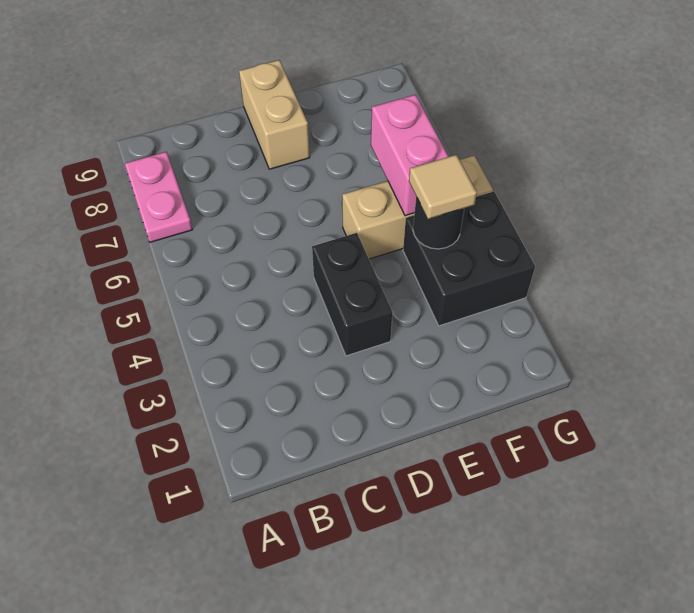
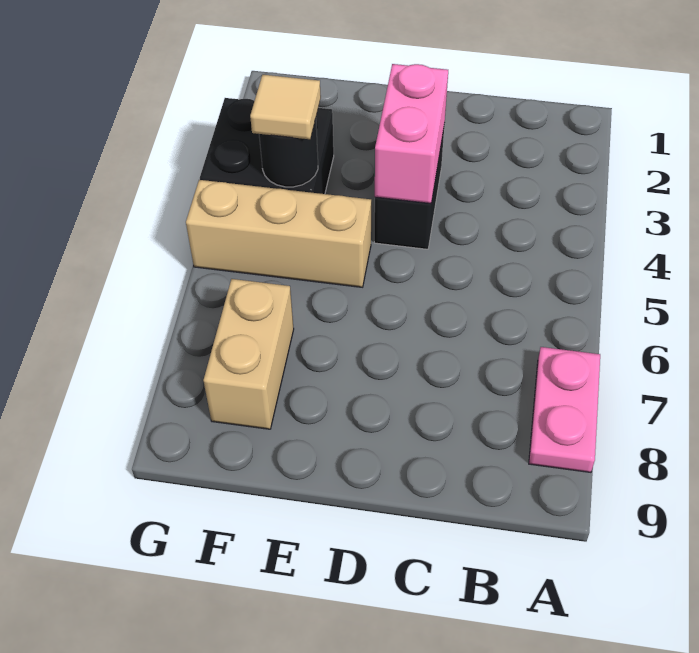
tan 1x2 brick [239,60,310,169] -> tan 1x2 brick moved to [203,279,294,429]
pink 1x2 brick [371,95,449,216] -> pink 1x2 brick moved to [375,64,448,203]

